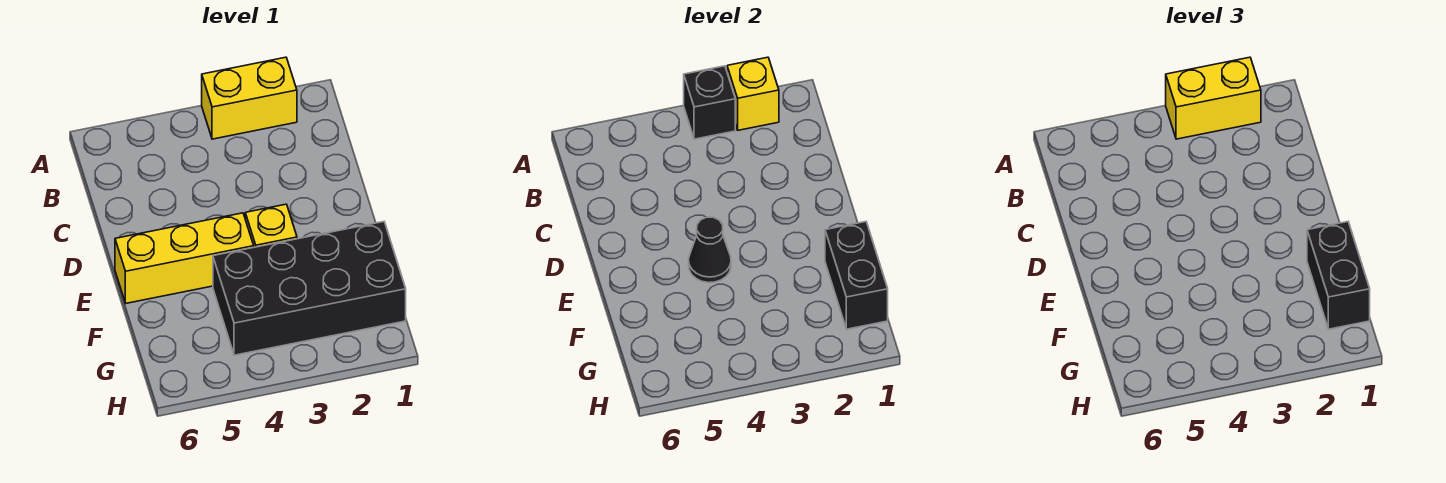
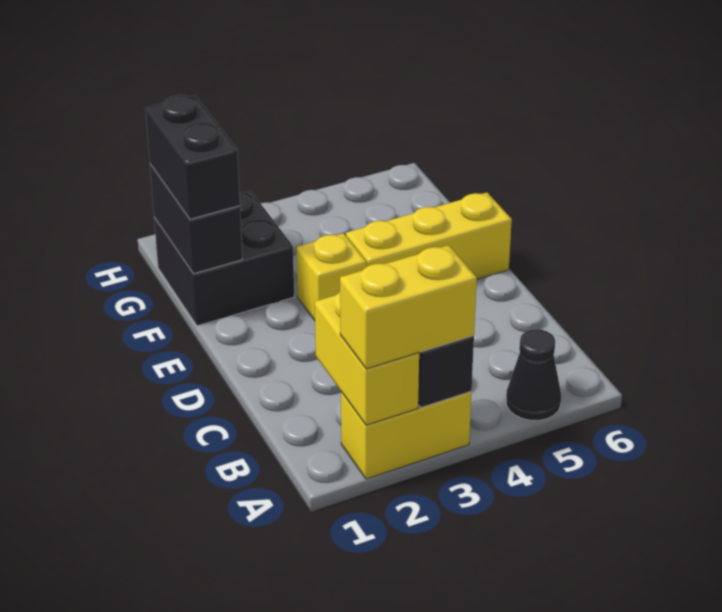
yellow 1x1 brick [727,57,779,130] -> yellow 1x2 brick [315,292,419,425]
black 1x1 cone [689,217,731,283] -> black 1x1 cone moved to [506,329,561,420]
black 2x4 brick [213,222,406,355] -> black 2x2 brick [154,191,294,326]

